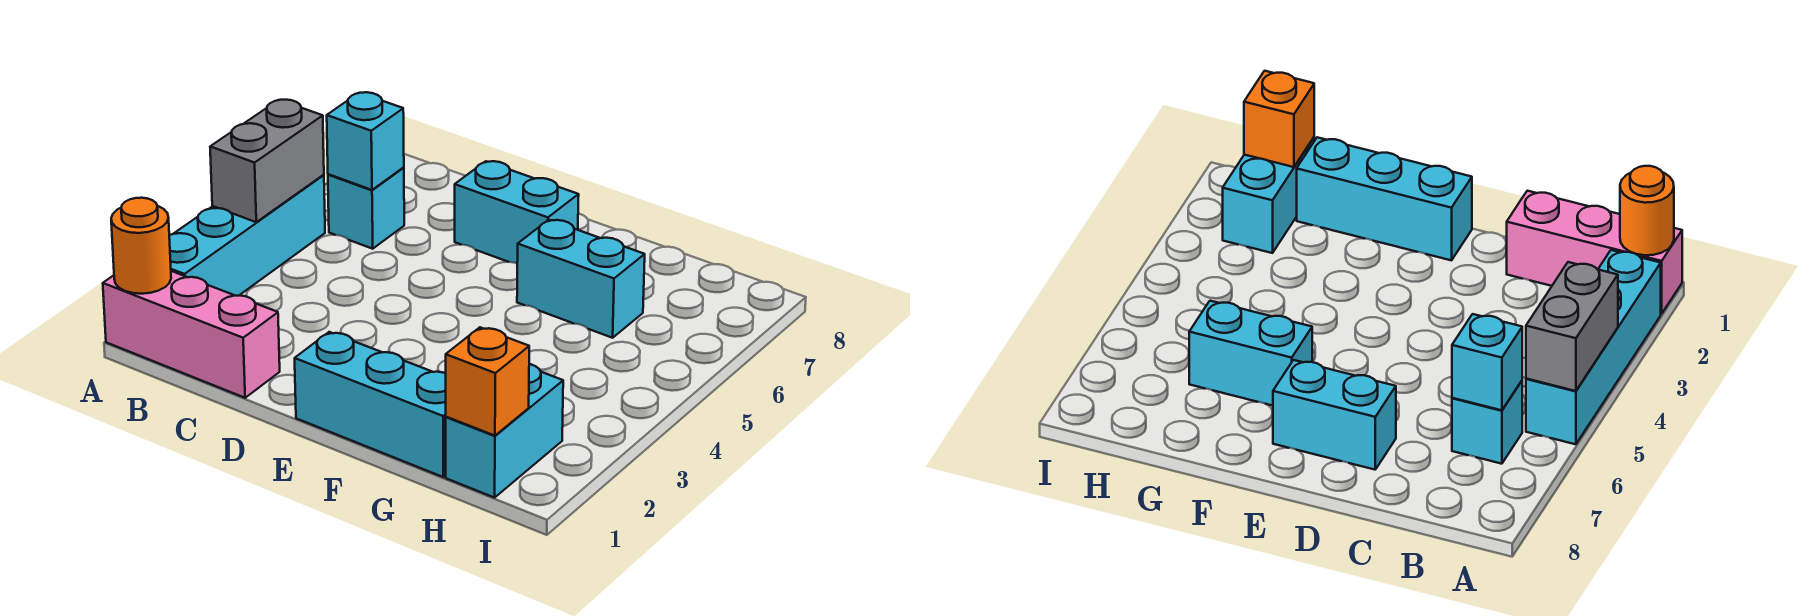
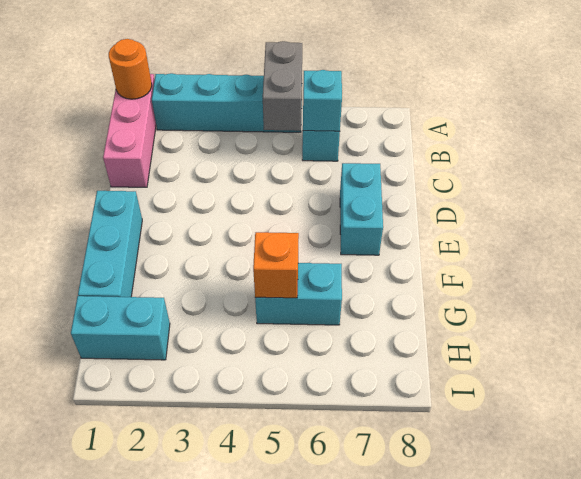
grey 1x2 brick [210,100,324,222] -> grey 1x2 brick turned to [263,41,302,131]
cyan 1x2 brick [517,220,645,338] -> cyan 1x2 brick turned to [255,263,342,325]
orange 1x1 brick [446,327,529,436] -> orange 1x1 brick moved to [253,232,299,298]

